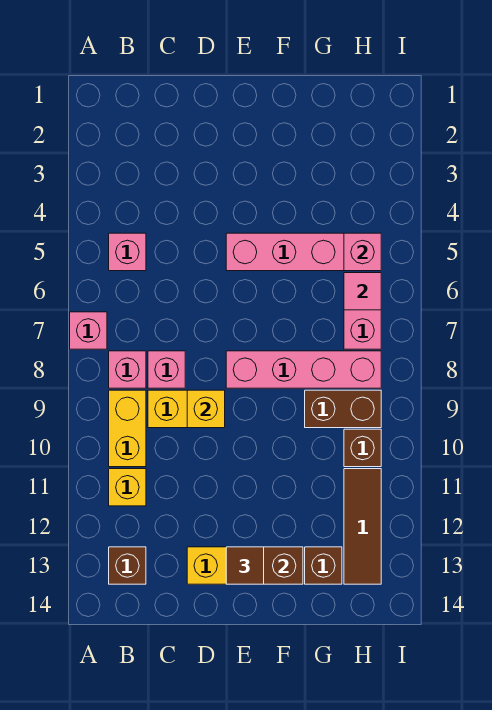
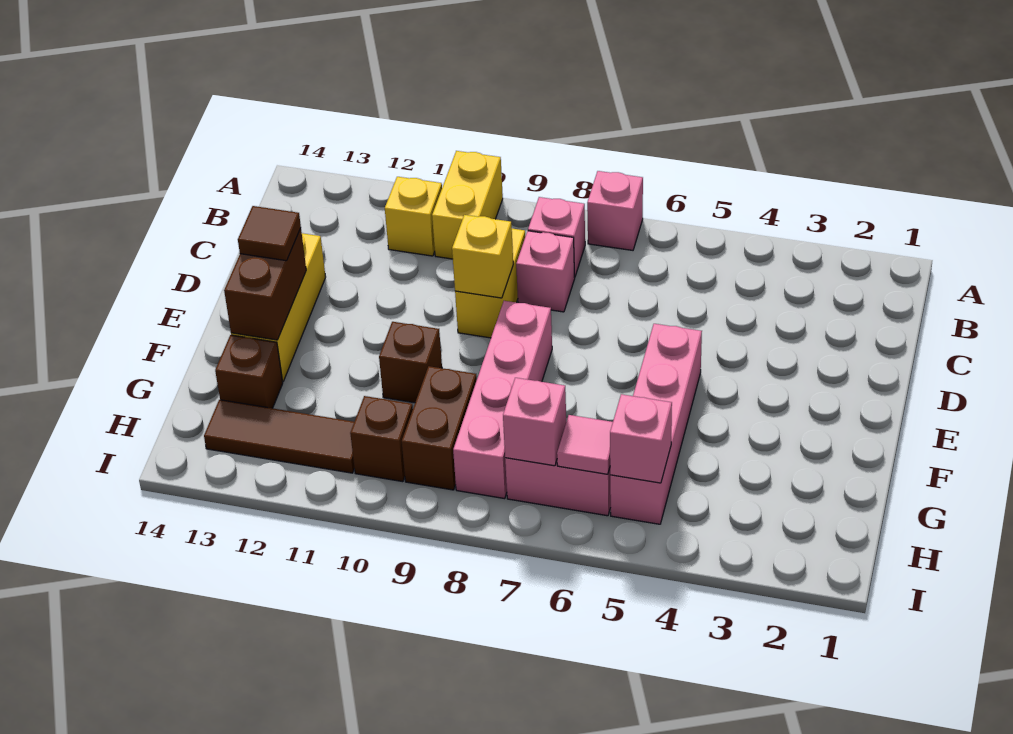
pink 1x1 brick [109,233,146,271] -> pink 1x1 brick moved to [503,378,566,466]
yellow 1x2 brick [109,390,146,467] -> yellow 1x2 brick turned to [432,151,503,259]
brown 1x1 brick [109,547,146,584] -> brown 1x1 brick moved to [379,322,442,403]

